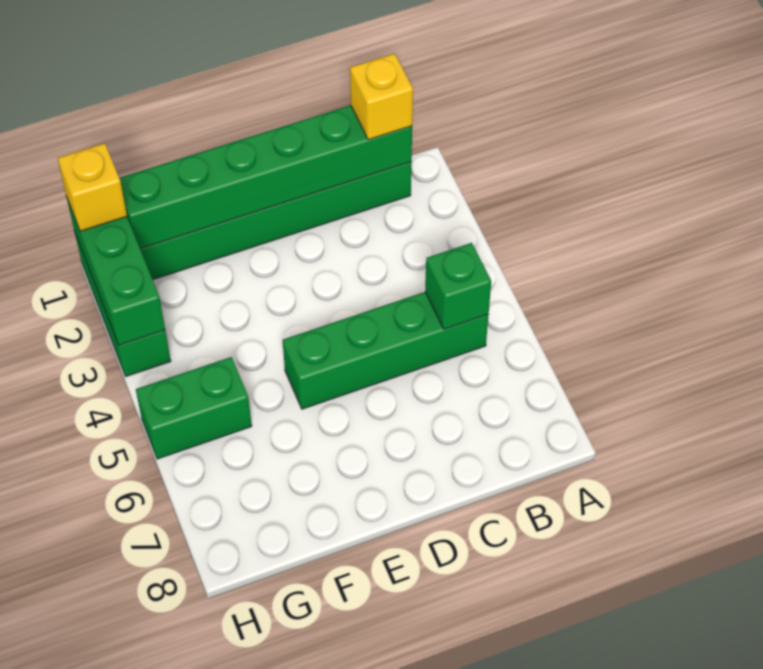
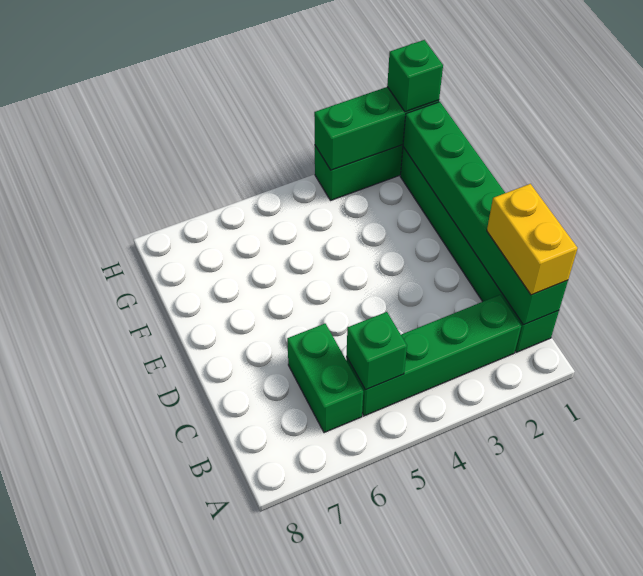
yellow 1x1 brick [350,53,413,140] -> yellow 1x2 brick [487,184,578,295]
green 1x4 brick [283,292,488,409] -> green 1x4 brick turned to [346,295,521,416]
green 1x2 brick [136,357,252,459] -> green 1x2 brick moved to [287,324,363,433]
yellow 1x1 brick [58,143,127,231] -> green 1x1 brick [387,40,443,112]

